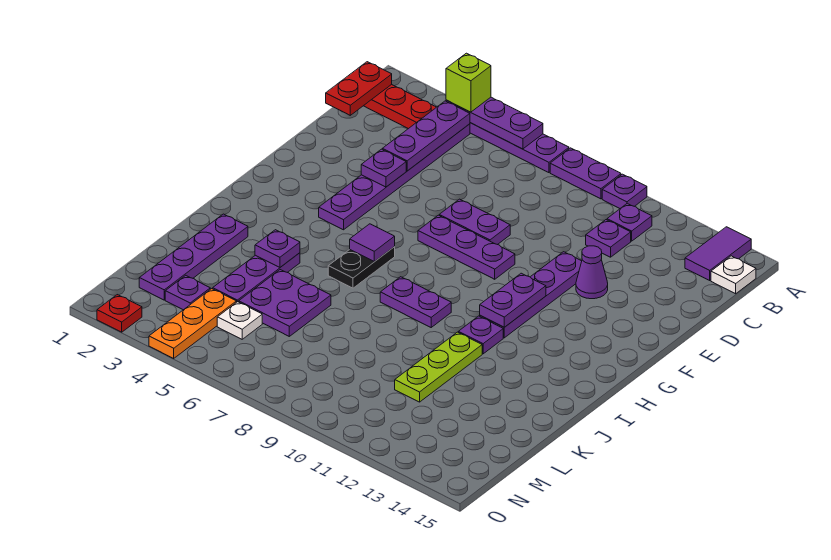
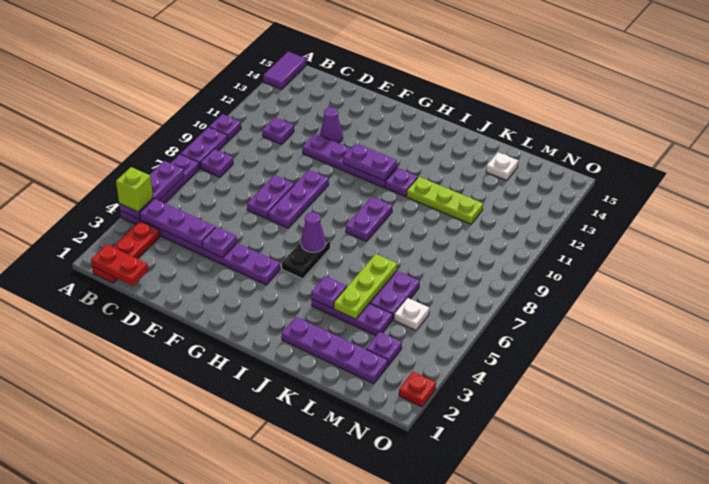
purple 1x2 tile [685,227,751,280] -> purple 1x2 tile turned to [263,52,306,89]
purple 1x1 plate [607,203,652,241] -> purple 1x1 plate moved to [200,149,233,177]
white 1x1 plate [711,256,756,294] -> white 1x1 plate moved to [486,152,518,180]
black 1x2 plate [328,247,395,288] -> black 1x2 plate turned to [282,239,330,279]
purple 1x1 tile [350,224,395,262] -> purple 1x1 cone [301,212,326,252]
none -> lime 1x3 plate [334,254,397,319]
orange 1x3 plate [149,289,236,358] -> none

